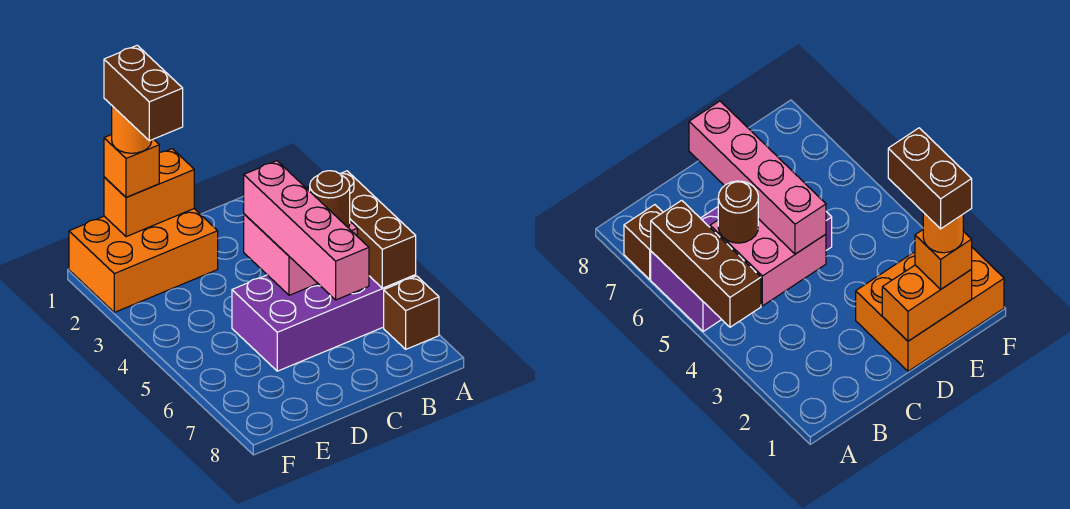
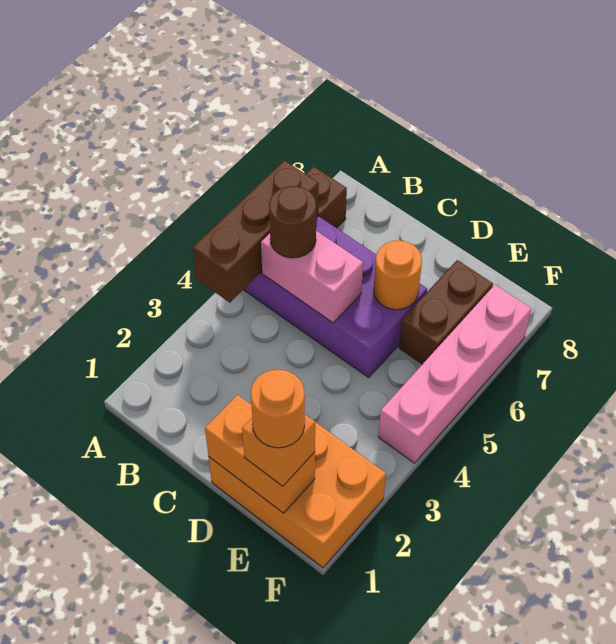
pink 2x2 brick [244,186,357,295] -> pink 1x2 brick [261,231,363,323]
pink 1x4 brick [244,161,369,300] -> pink 1x4 brick moved to [379,285,532,463]
none -> orange 1x1 round brick [374,240,422,310]
brown 1x2 brick [104,45,183,141] -> brown 1x2 brick moved to [399,260,493,364]

